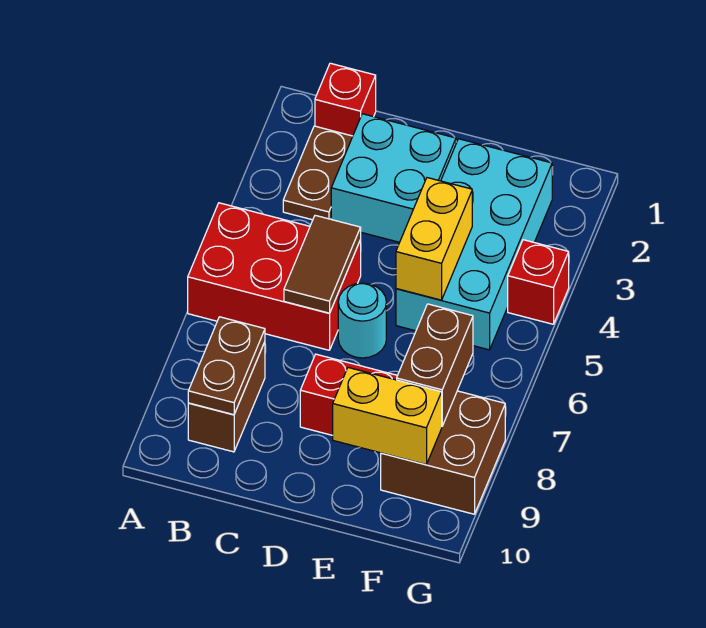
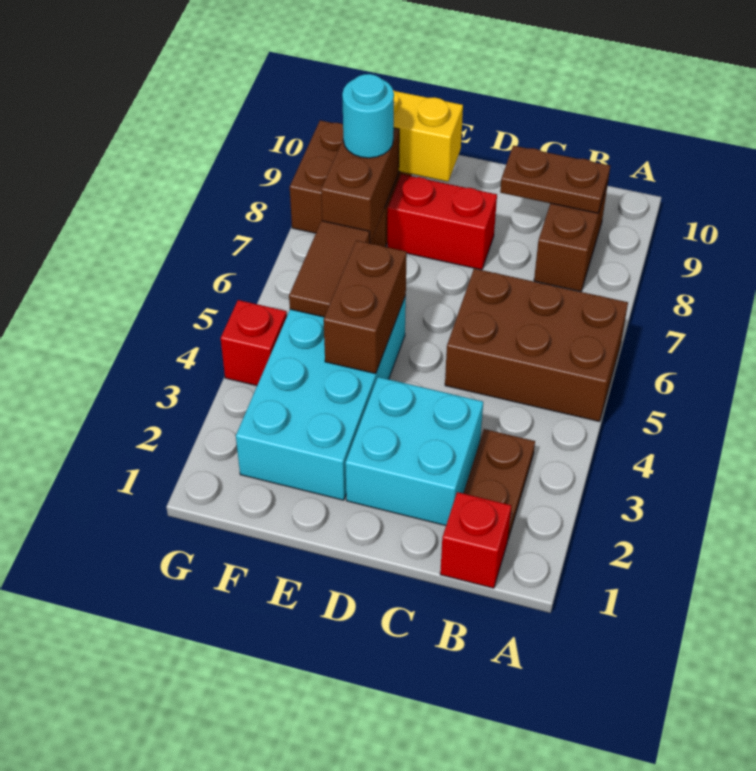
red 2x3 brick [188,203,361,350] -> brown 2x3 brick [445,268,628,422]
brown 1x2 plate [188,317,265,415] -> brown 1x2 plate turned to [500,146,610,213]
brown 1x2 tile [284,215,361,313] -> brown 1x2 tile moved to [289,221,370,317]
cyan 1x1 round brick [338,283,386,358] -> cyan 1x1 round brick moved to [342,74,394,158]
yellow 1x2 brick [396,178,472,300] -> brown 1x2 brick [324,240,407,374]

